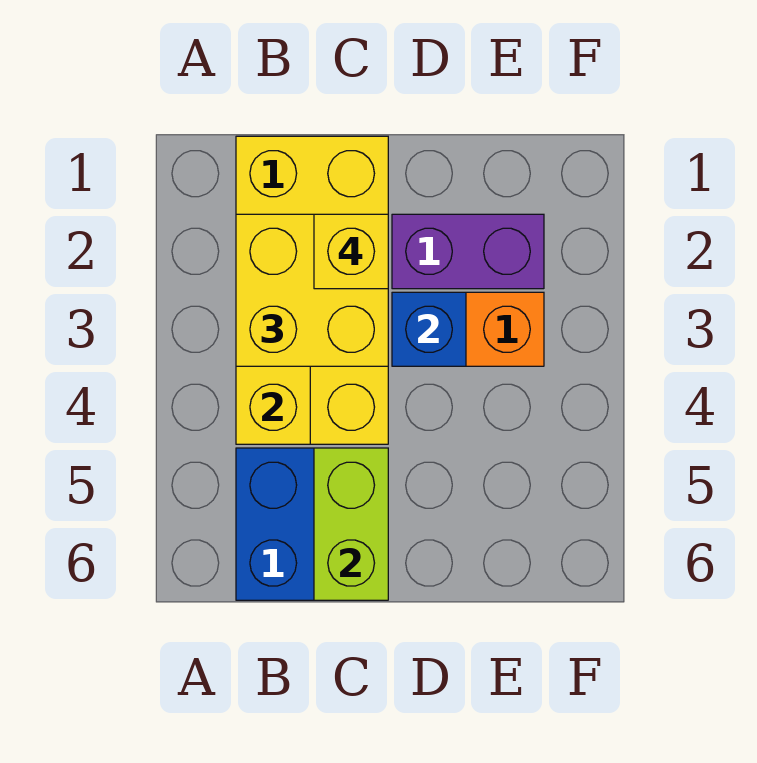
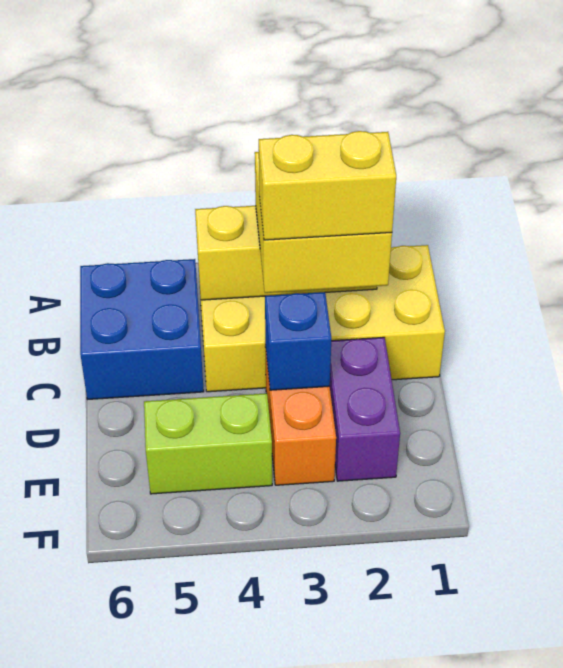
yellow 1x1 brick [314,214,388,289] -> yellow 1x2 brick [259,131,396,240]
lime 1x2 brick [314,448,388,600] -> lime 1x2 brick moved to [144,393,272,494]

